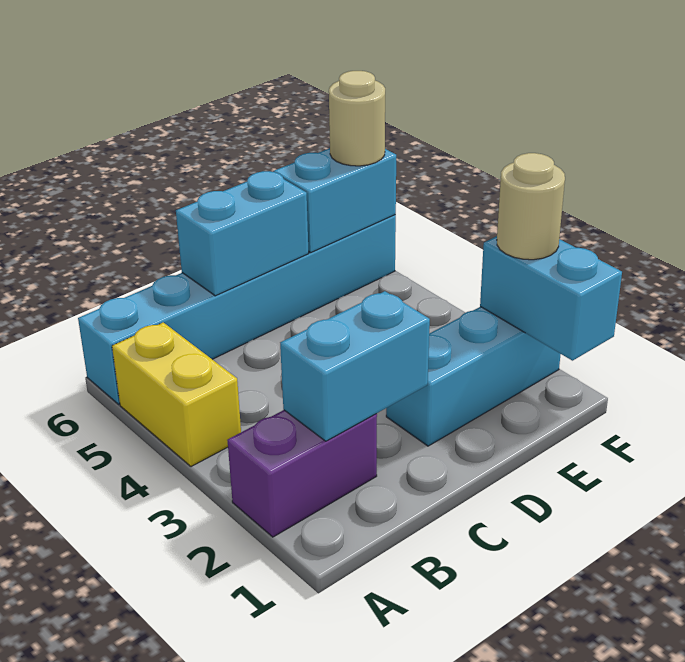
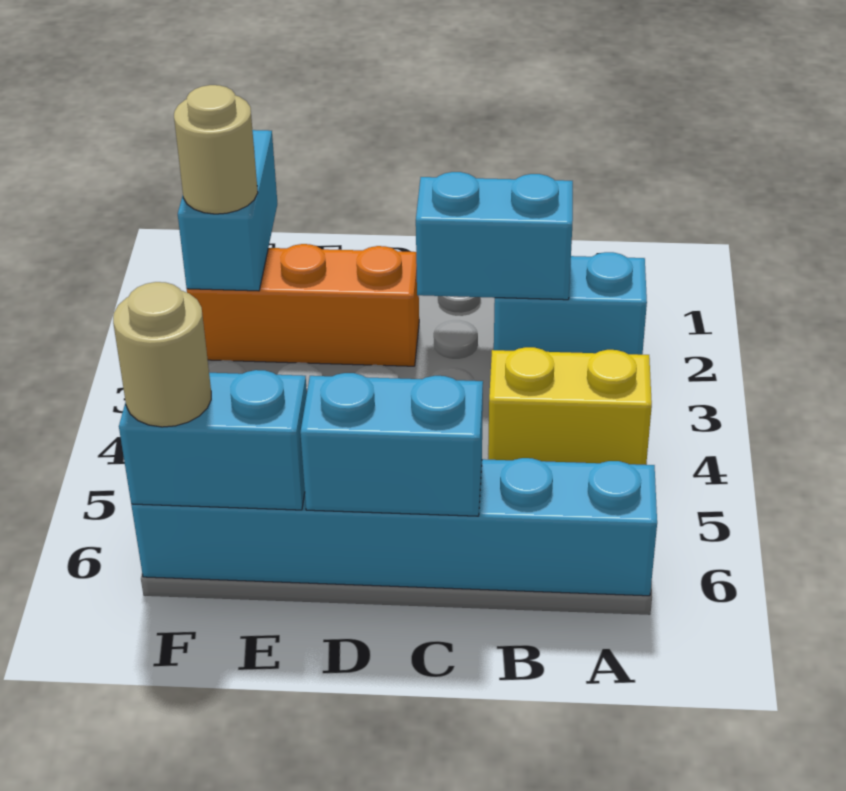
purple 1x2 brick [227,410,377,537] -> cyan 1x2 brick [494,252,647,355]
yellow 1x2 brick [112,322,241,467] -> yellow 1x2 brick turned to [488,347,652,465]
cyan 1x3 brick [386,307,561,446] -> orange 1x3 brick [187,244,419,366]

